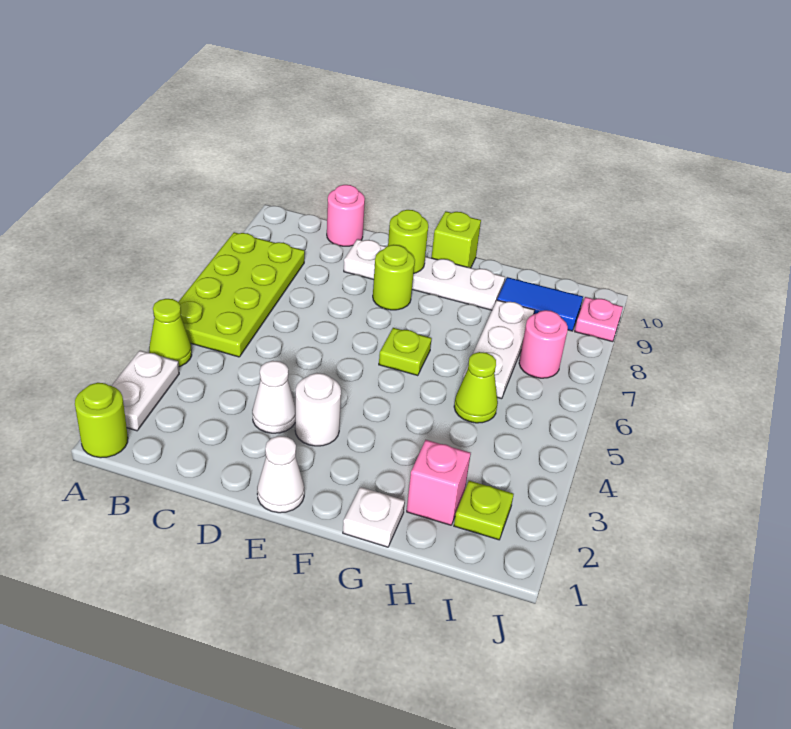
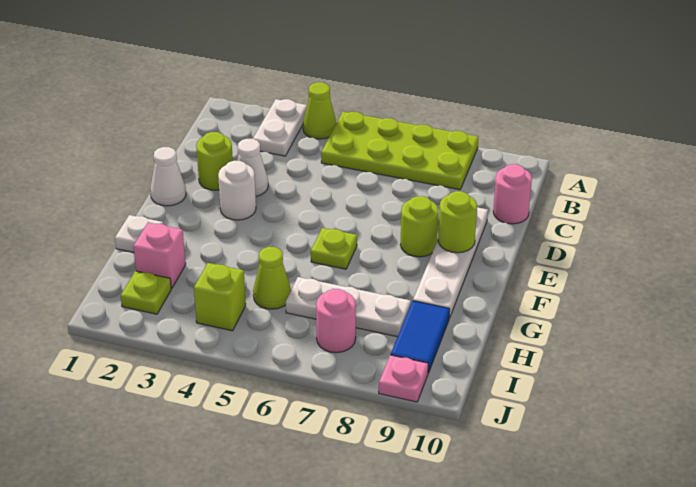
lime 1x1 round brick [75,383,128,458] -> lime 1x1 round brick moved to [196,132,233,190]
white 1x2 plate [112,350,179,431] -> white 1x2 plate turned to [253,99,307,156]
lime 1x1 brick [432,211,481,268] -> lime 1x1 brick moved to [194,263,246,331]

